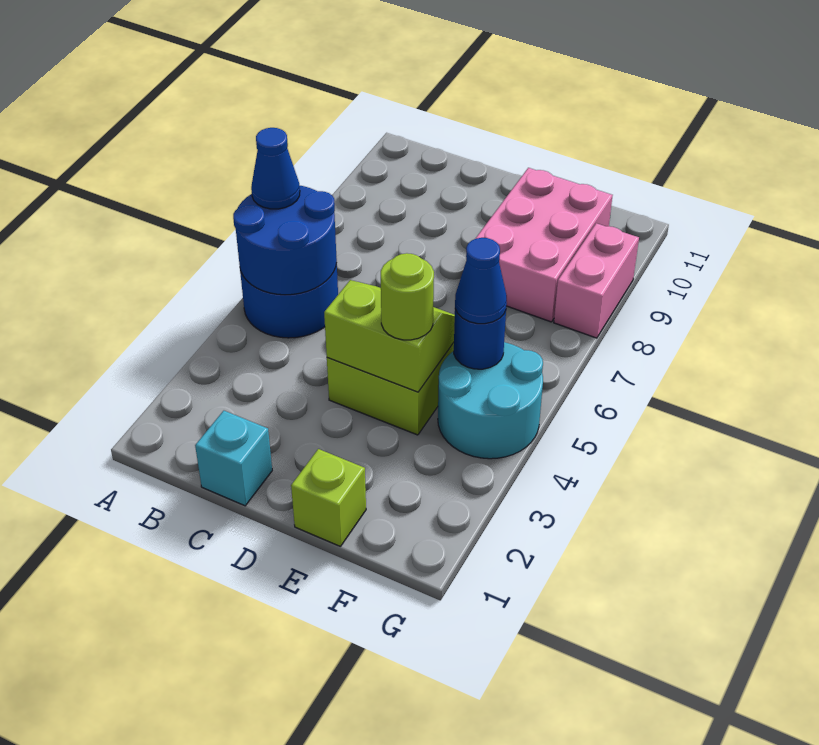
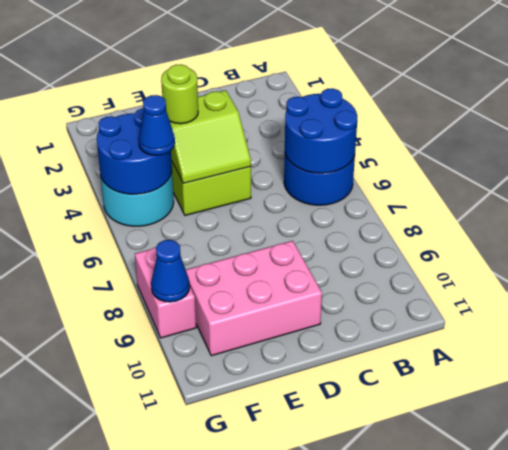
blue 1x1 cone [251,128,300,209] -> blue 1x1 cone moved to [151,240,190,302]
cyan 1x1 brick [195,411,272,506] -> none
lime 1x1 brick [291,449,366,547] -> none
pink 2x3 brick [475,168,613,322] -> pink 2x3 brick turned to [186,241,322,356]
blue 1x1 round brick [454,309,506,369] -> blue 2x2 round brick [97,108,172,194]

